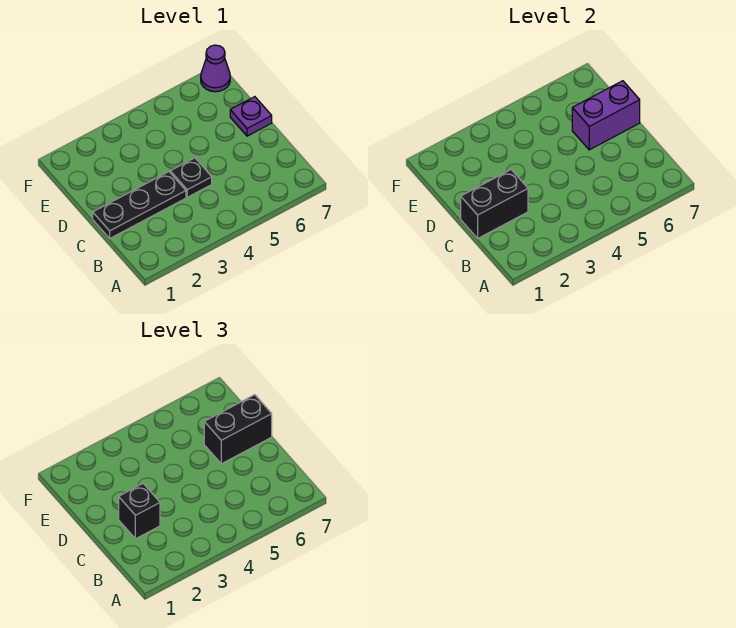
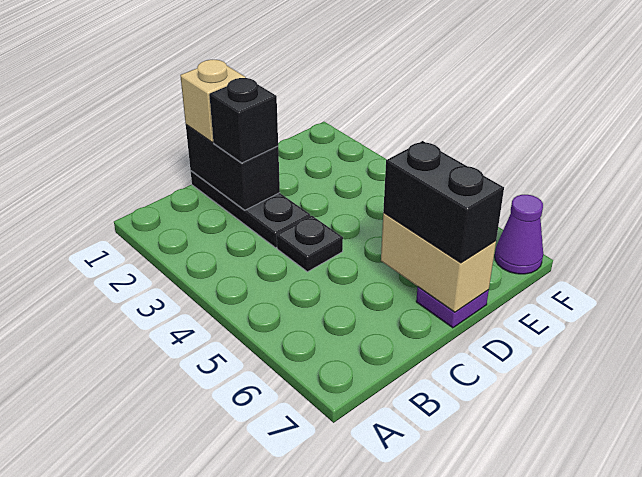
none -> tan 1x1 brick [180,60,246,142]
purple 1x2 brick [572,81,640,150] -> tan 1x2 brick [381,213,496,312]

